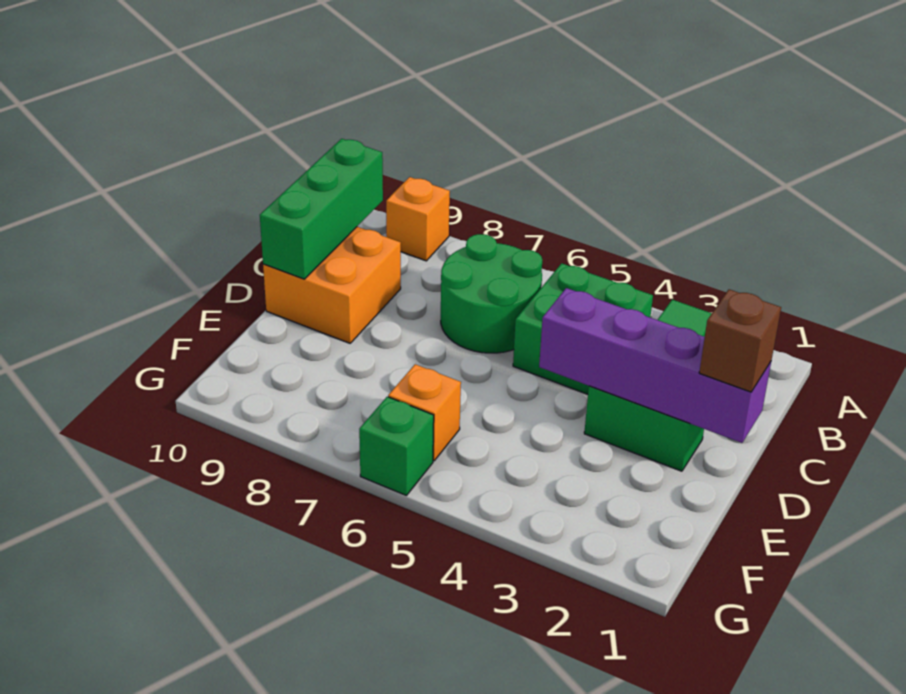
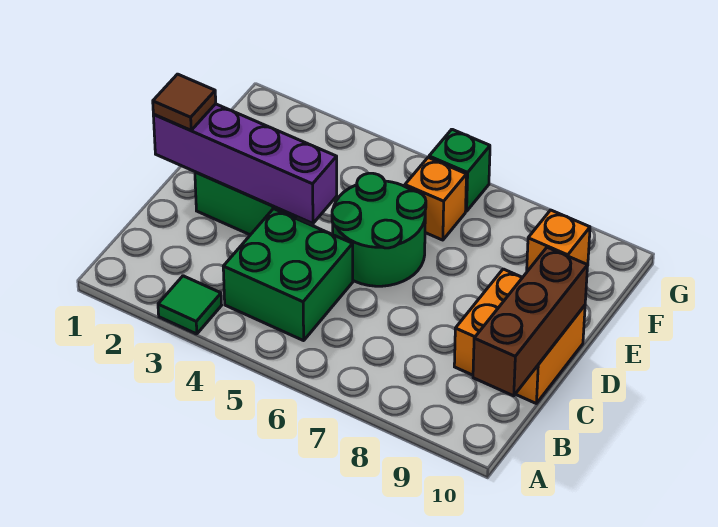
orange 1x1 brick [386,177,450,261] -> orange 1x1 brick moved to [527,210,590,271]
green 2x2 round brick [441,234,542,353] -> green 2x2 round brick moved to [332,173,426,286]
green 1x3 brick [260,139,383,279] -> brown 1x3 brick [473,247,588,396]
brown 1x1 brick [699,289,781,392] -> brown 1x1 tile [153,74,216,130]

